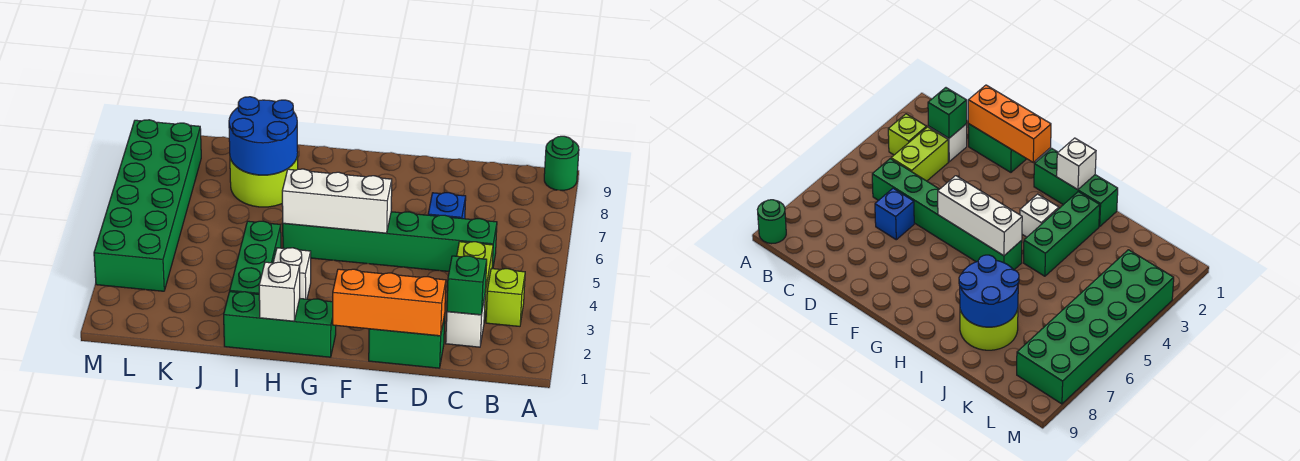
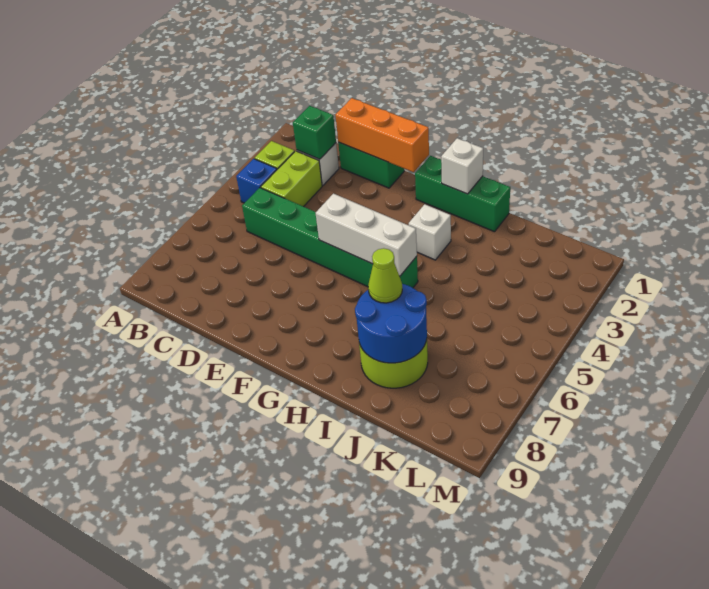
green 1x1 round brick [544,136,579,190] -> none
blue 1x1 brick [428,193,466,219] -> blue 1x1 brick moved to [236,159,277,203]
green 1x3 brick [230,221,281,294] -> none
none -> lime 1x1 cone [368,248,402,303]
green 2x6 brick [94,120,201,291] -> none

